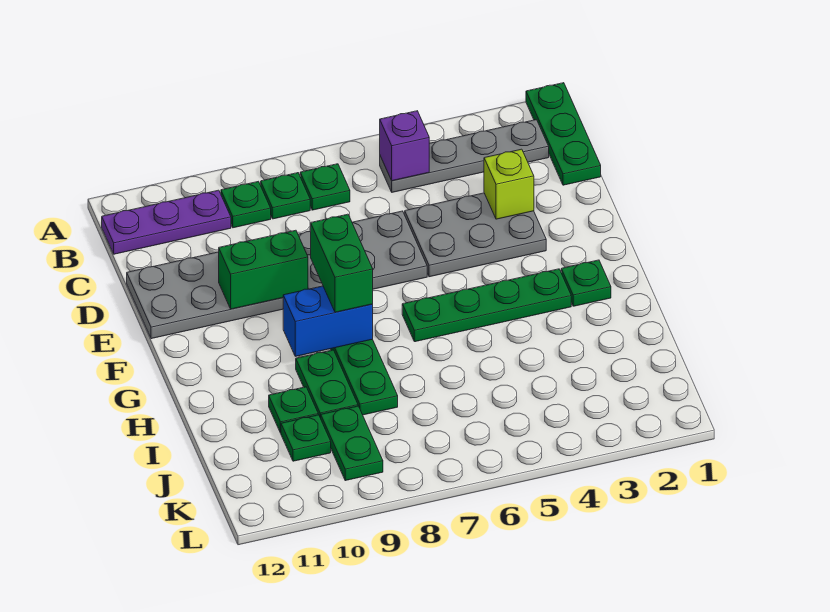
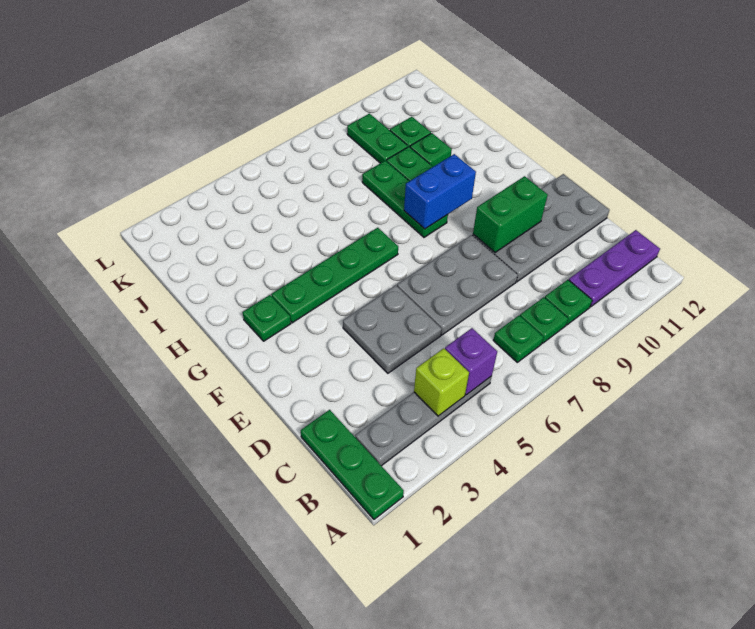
grey 2x3 plate [405,193,546,277] -> grey 2x2 plate [343,285,441,373]
lime 1x1 brick [484,149,534,219] -> lime 1x1 brick moved to [414,348,469,416]
green 1x2 brick [311,214,373,312] -> none

